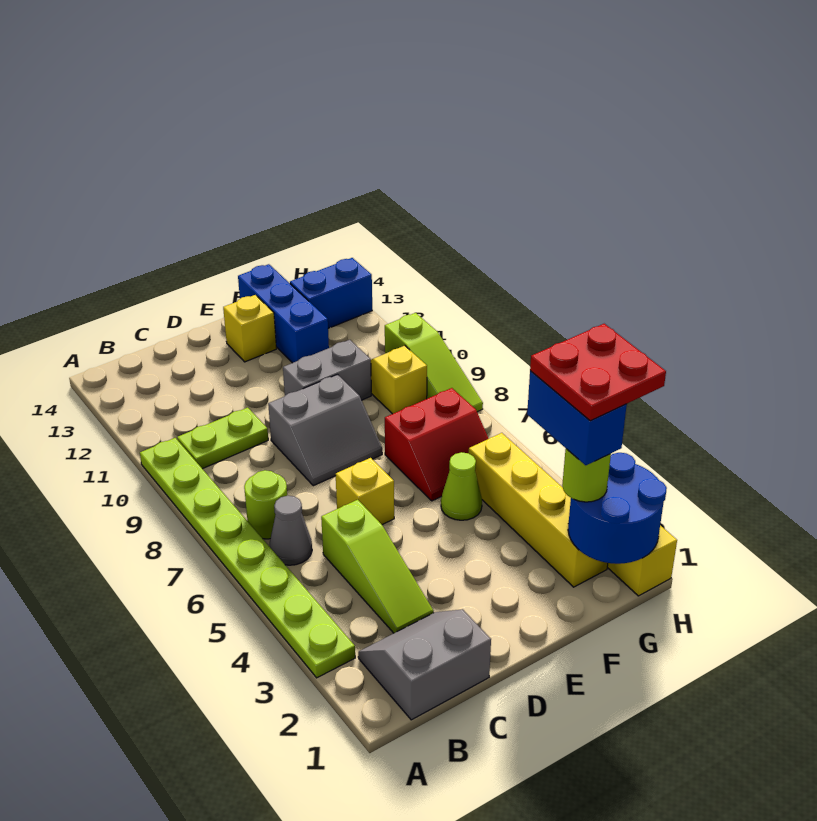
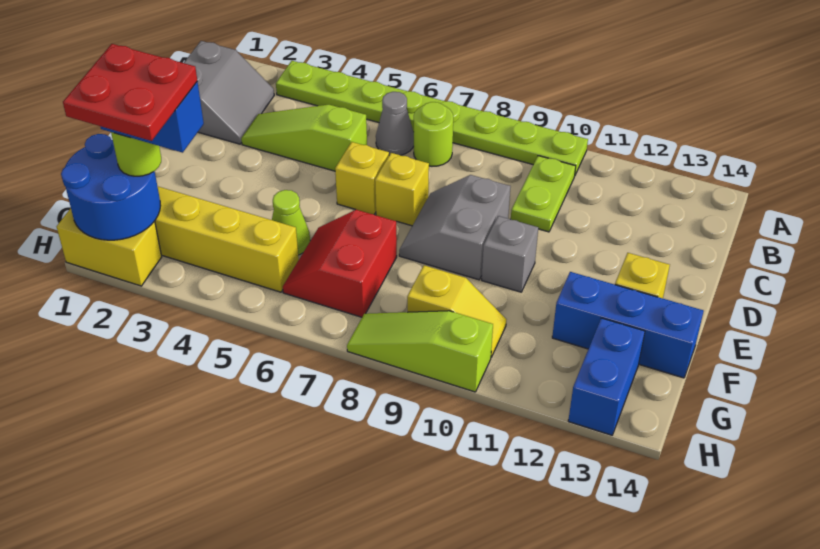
none -> yellow 1x1 brick [375,153,429,226]
grey 1x2 brick [283,340,371,400] -> grey 1x1 brick [482,216,538,292]

